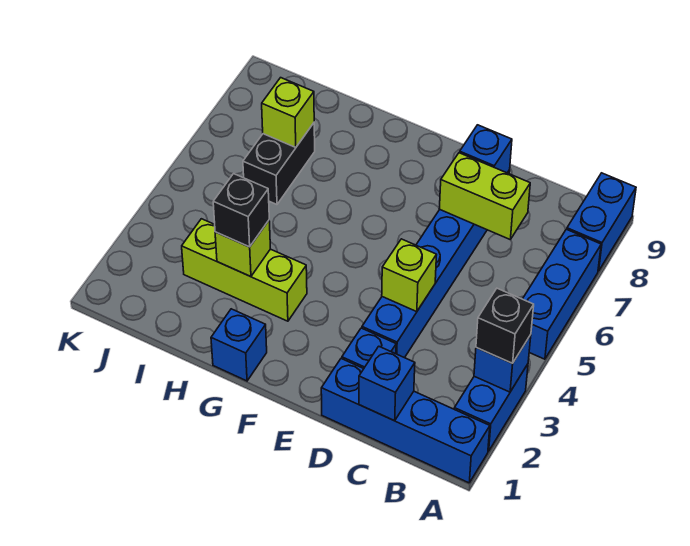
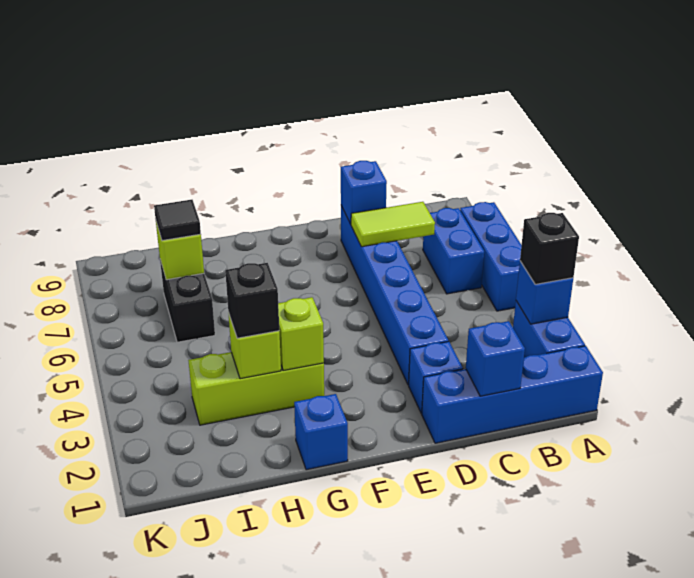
blue 1x2 brick [567,173,636,271] -> blue 1x2 brick moved to [423,208,484,294]
lime 1x2 brick [439,153,530,239] -> lime 1x2 tile [351,202,435,247]
lime 1x1 brick [382,239,436,312] -> lime 1x1 brick moved to [278,297,324,370]
none -> black 1x1 tile [154,200,201,241]

